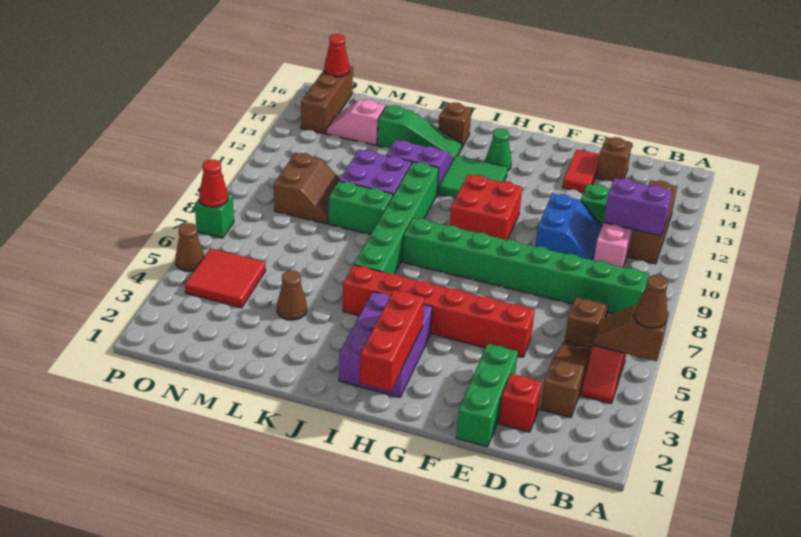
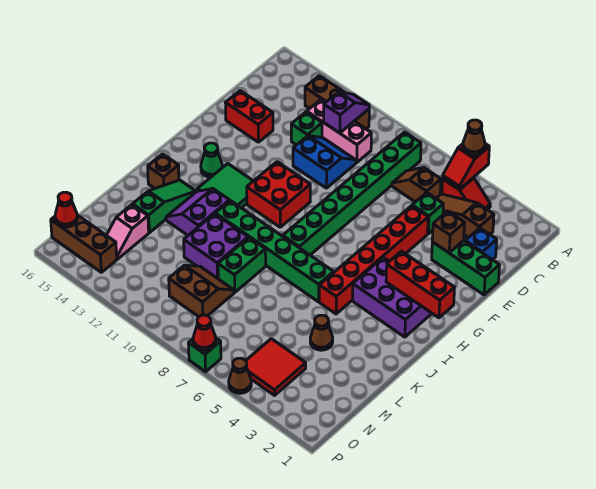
brown 1x2 slope [593,304,669,361] -> red 1x2 slope [443,144,489,190]
purple 1x2 brick [604,178,672,236] -> purple 1x2 slope [324,92,369,133]
red 1x1 brick [499,374,542,432] -> blue 1x1 brick [465,228,497,260]
none -> green 1x1 brick [412,193,443,234]
brown 1x1 brick [596,137,632,182] -> brown 1x1 brick moved to [432,211,465,253]
red 1x2 tile [563,150,600,193] -> red 1x2 brick [226,91,273,142]

